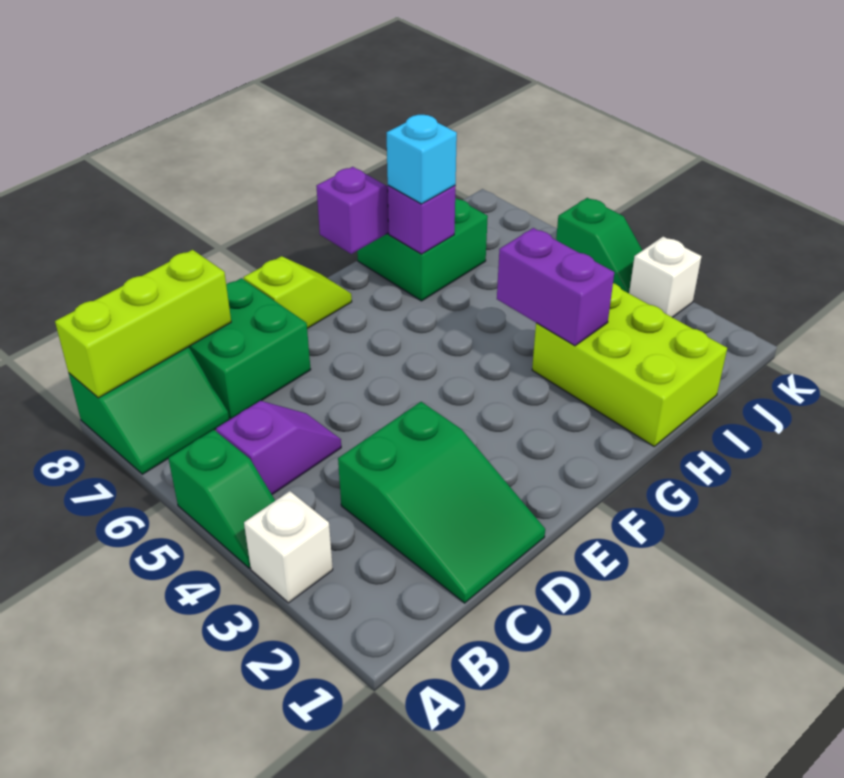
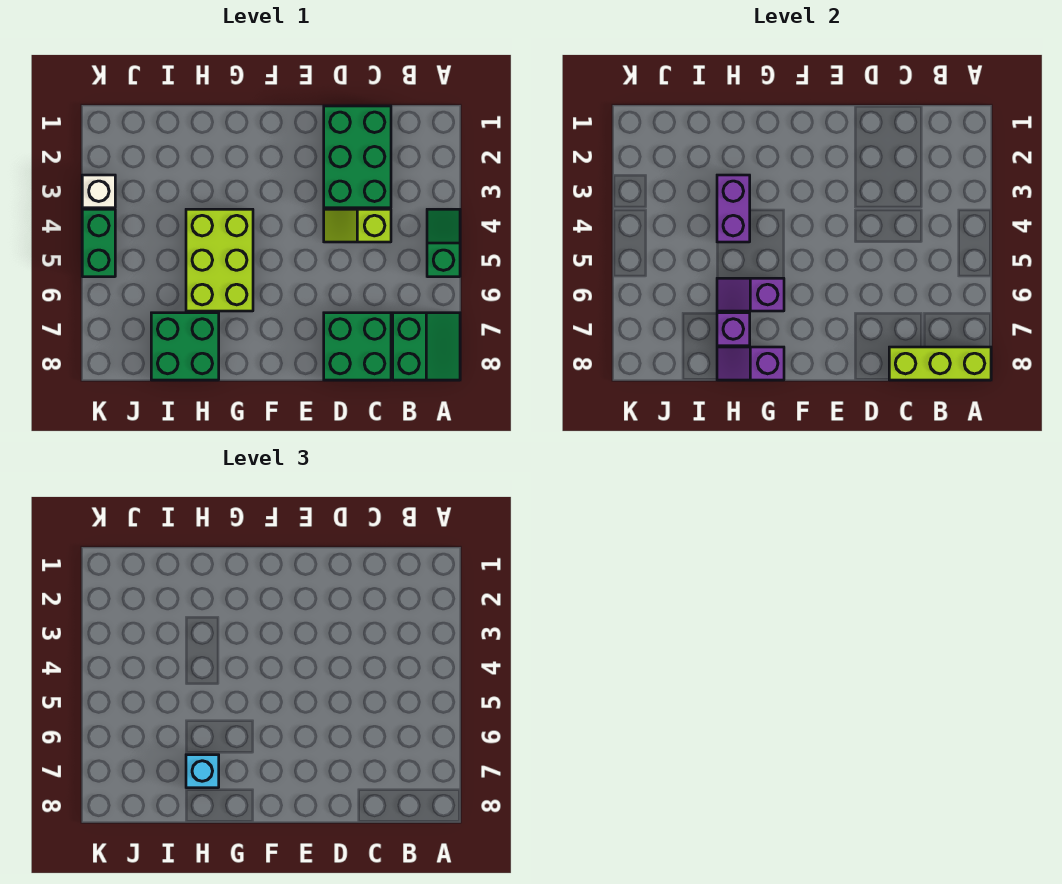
white 1x1 brick [244,491,333,603] -> none
green 2x2 slope [69,347,229,474] -> green 2x2 slope turned to [393,313,460,380]
purple 1x2 slope [216,401,341,494] -> purple 1x2 slope moved to [717,278,784,311]
green 2x3 slope [338,402,545,603] -> green 2x3 brick [324,106,391,208]
lime 1x2 slope [243,256,352,329] -> lime 1x2 slope moved to [324,209,391,242]
lime 2x3 brick [532,283,727,446] -> lime 2x3 brick moved to [186,209,253,311]
green 1x2 slope [556,198,642,293] -> green 1x2 brick [82,209,115,277]

